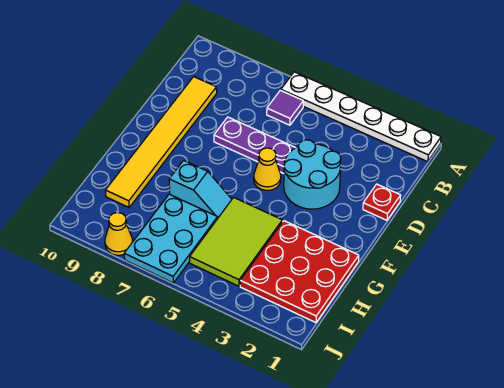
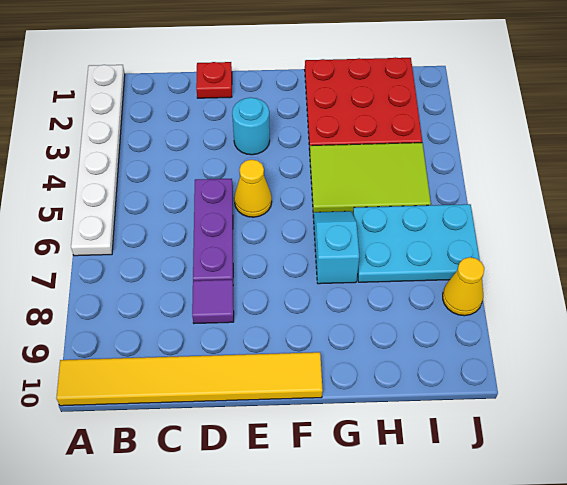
purple 1x1 tile [267,90,303,125] -> purple 1x1 tile moved to [192,280,234,324]
yellow 1x6 tile [105,77,217,207] -> yellow 1x6 tile moved to [56,352,323,406]
cyan 2x2 round brick [284,140,341,209] -> cyan 1x1 round brick [232,97,270,155]

